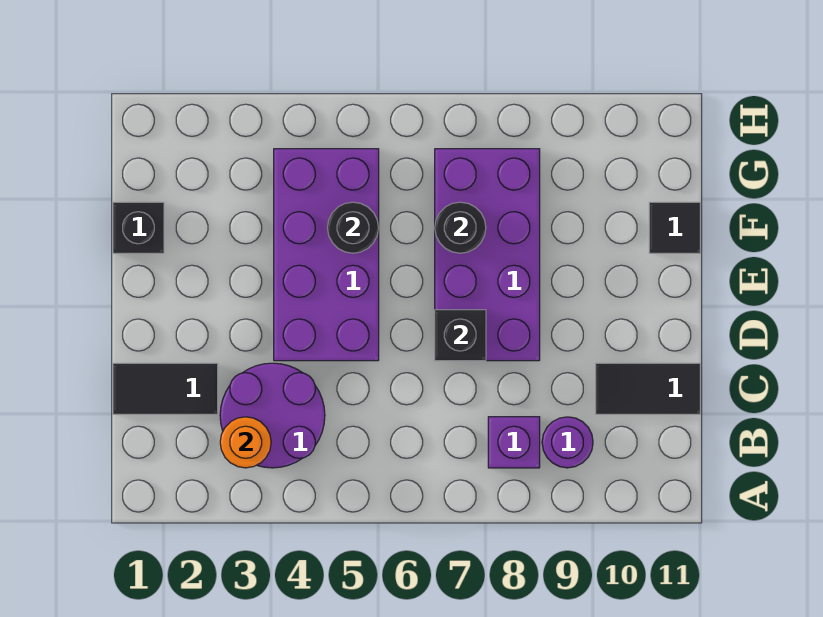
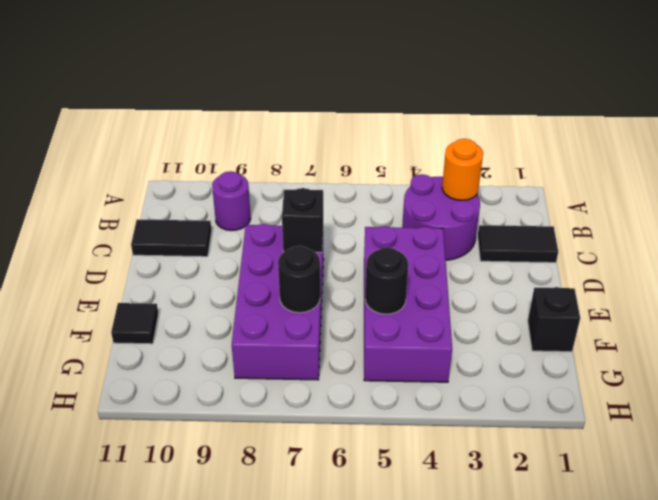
purple 1x1 brick [488,417,540,468] -> none

